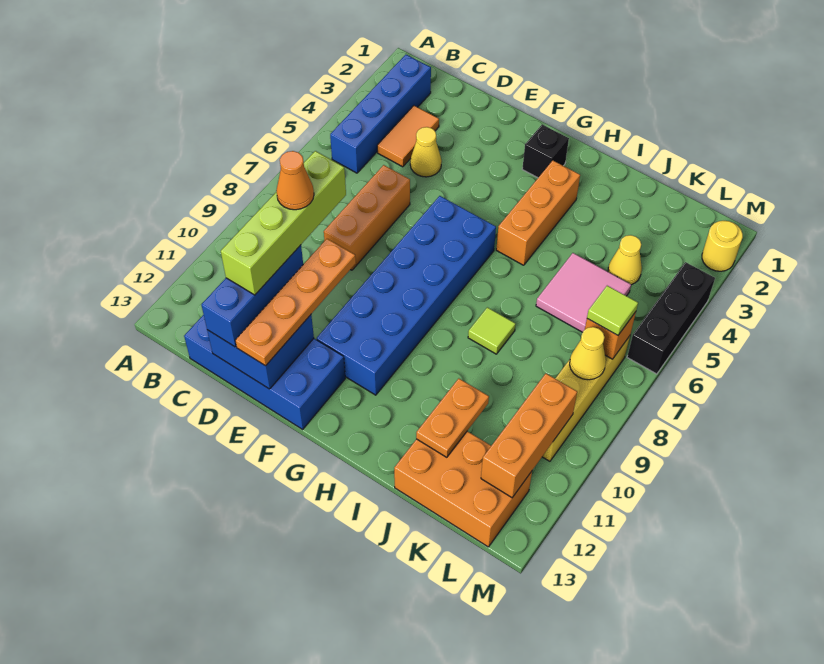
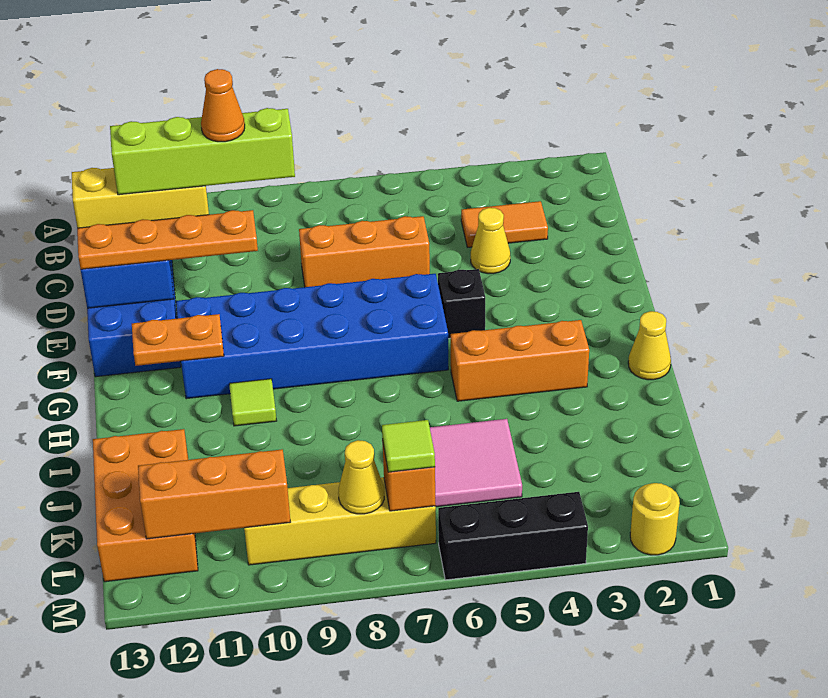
blue 1x4 brick [330,55,431,173] -> none
blue 1x3 brick [201,245,303,347] -> yellow 1x3 brick [72,168,209,228]
black 1x1 brick [522,124,569,178] -> black 1x1 brick moved to [438,269,485,339]
lime 1x1 tile [468,307,516,354] -> lime 1x1 tile moved to [229,379,277,426]
orange 1x2 plate [416,379,489,457] -> orange 1x2 plate moved to [132,314,224,366]
yellow 1x1 cone [608,235,642,285] -> yellow 1x1 cone moved to [628,311,671,380]

